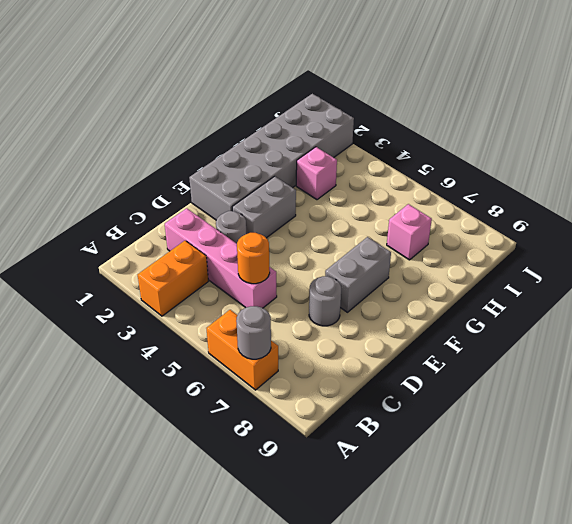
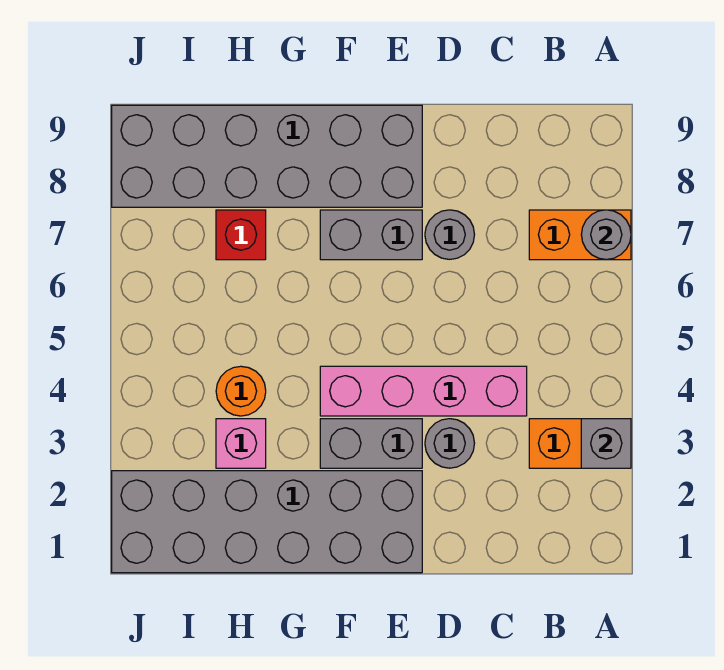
none -> grey 1x1 brick [581,419,631,468]
orange 1x2 brick [206,310,278,390] -> orange 1x2 brick turned to [529,210,631,260]
pink 1x4 brick [165,208,277,308] -> pink 1x4 brick turned to [320,366,527,416]
orange 1x1 round brick [237,233,270,284] -> orange 1x1 round brick moved to [216,366,266,416]
none -> grey 2x6 brick [112,105,422,207]
pink 1x1 brick [387,204,432,260] -> red 1x1 brick [216,210,266,260]

